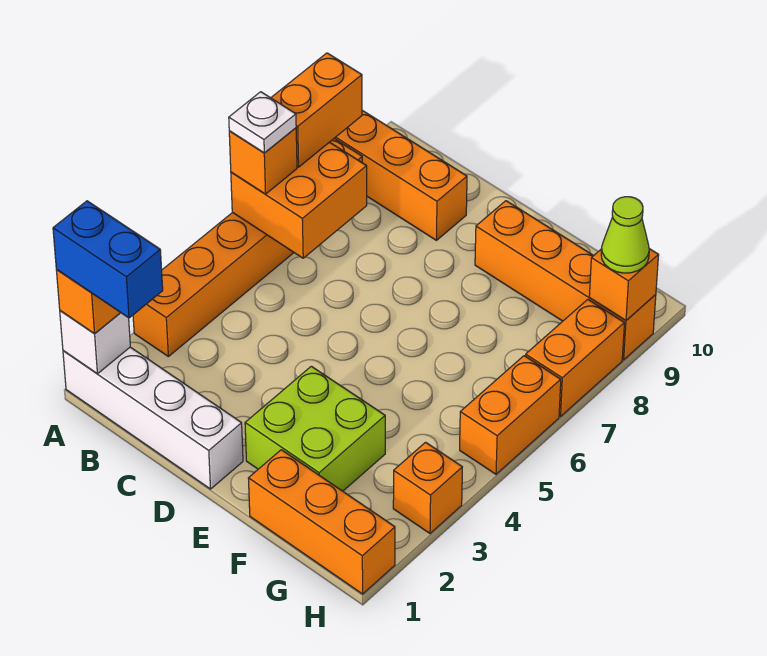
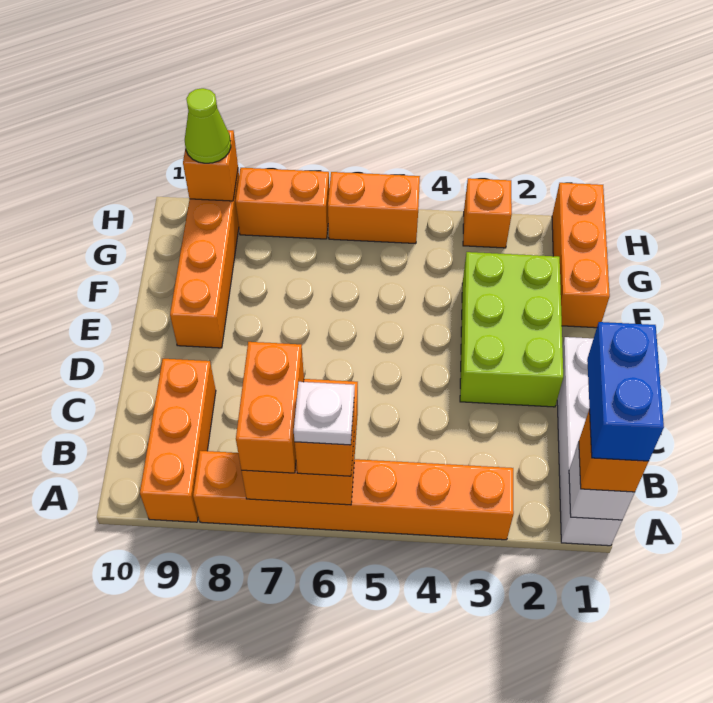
orange 1x2 brick [271,53,362,167] -> orange 1x2 brick turned to [236,342,304,473]
lime 2x2 brick [245,366,385,491] -> lime 2x3 brick [460,252,563,407]

